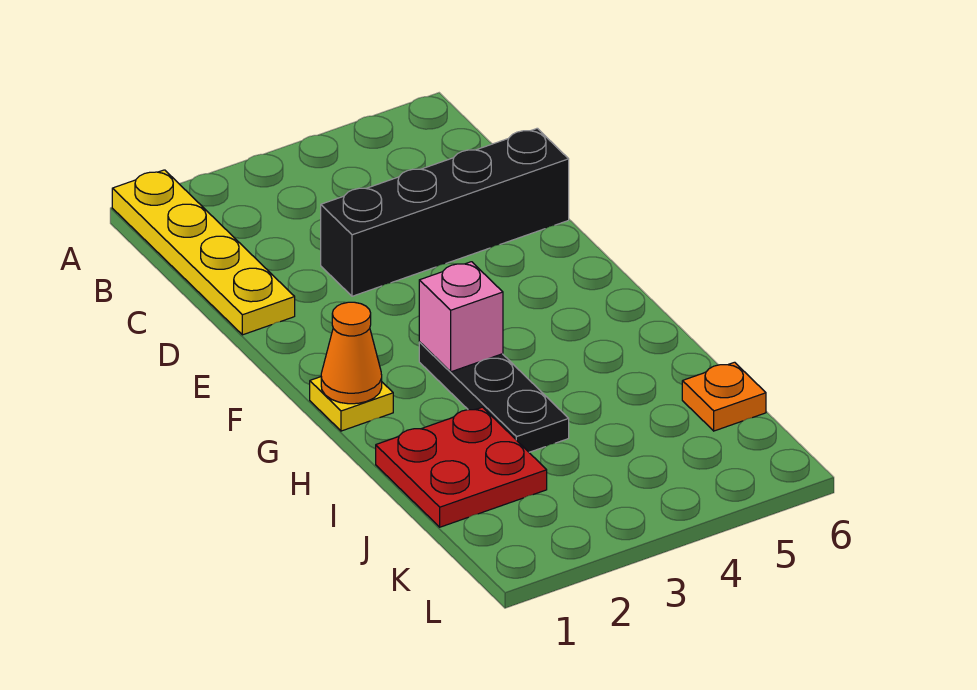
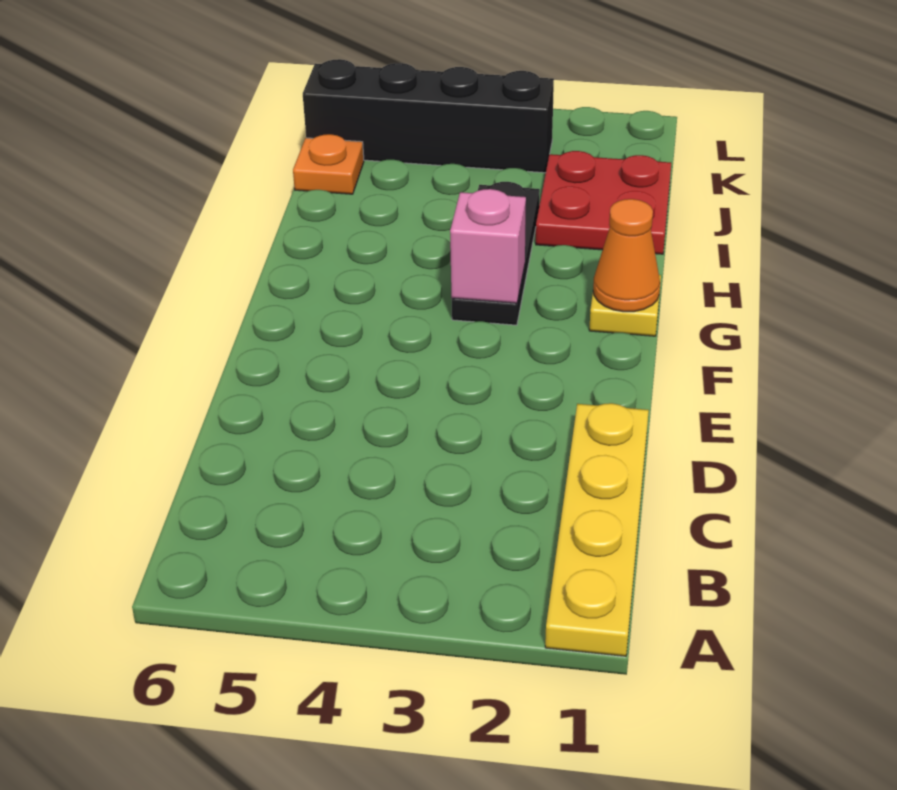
black 1x4 brick [321,128,569,296] -> black 1x4 brick moved to [303,59,554,173]

